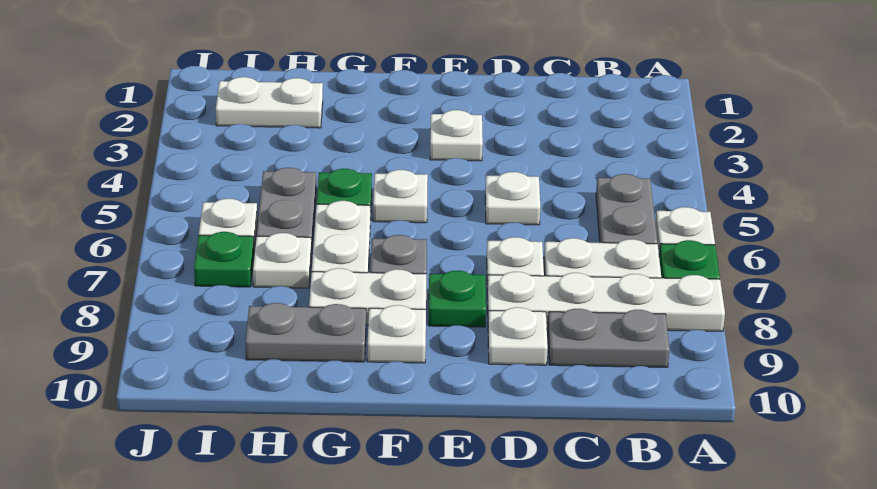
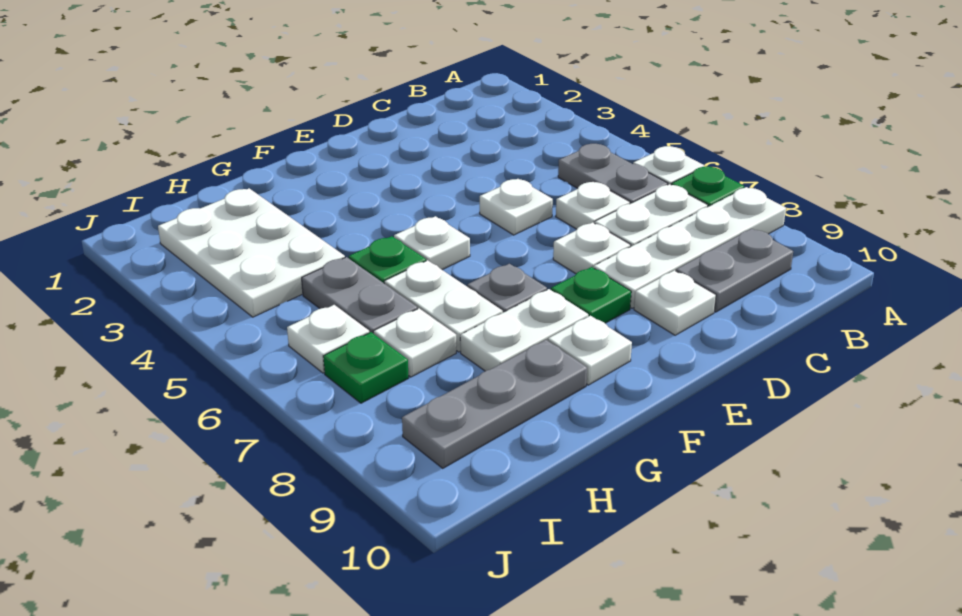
white 1x1 plate [430,110,483,161] -> white 1x1 plate moved to [556,181,630,229]
grey 1x2 plate [245,303,366,362] -> grey 1x3 plate [402,340,587,468]
white 1x2 plate [216,77,323,128] -> white 2x3 plate [158,188,345,317]

